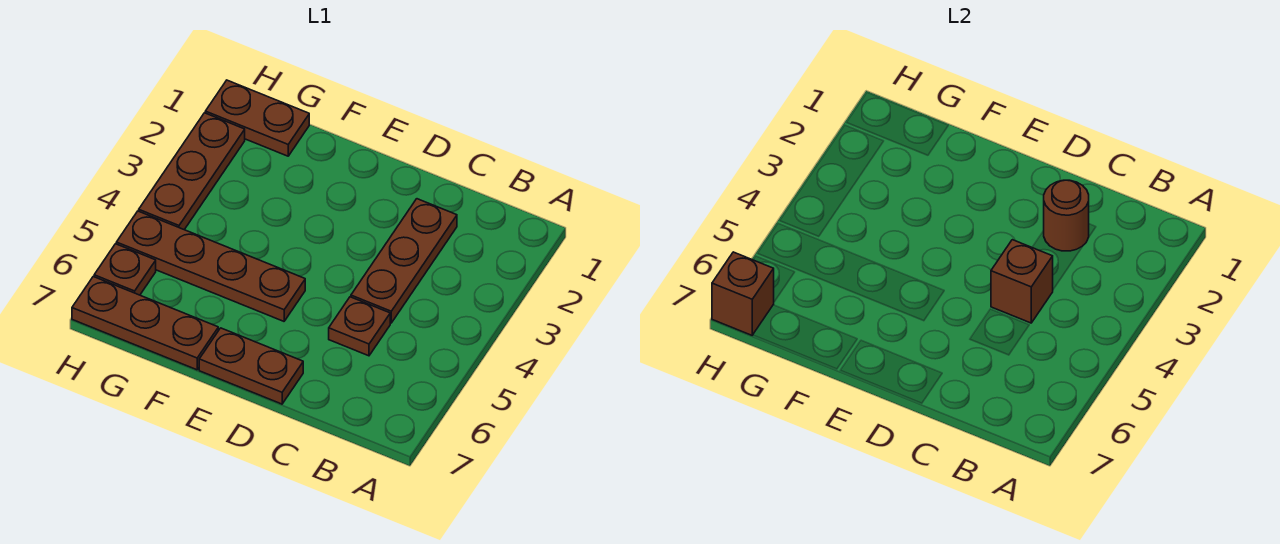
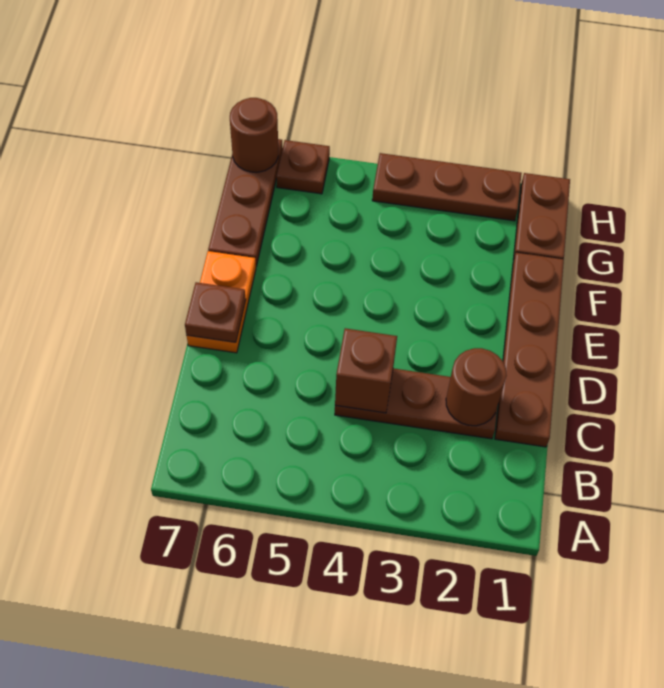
brown 1x1 plate [329,297,390,356] -> brown 1x1 plate moved to [185,282,246,342]
brown 1x2 plate [199,328,303,404] -> orange 1x2 plate [187,251,256,353]
brown 1x4 plate [116,211,305,321] -> brown 1x4 plate moved to [495,253,564,447]
brown 1x1 brick [712,252,774,335] -> brown 1x1 round brick [230,98,278,172]

